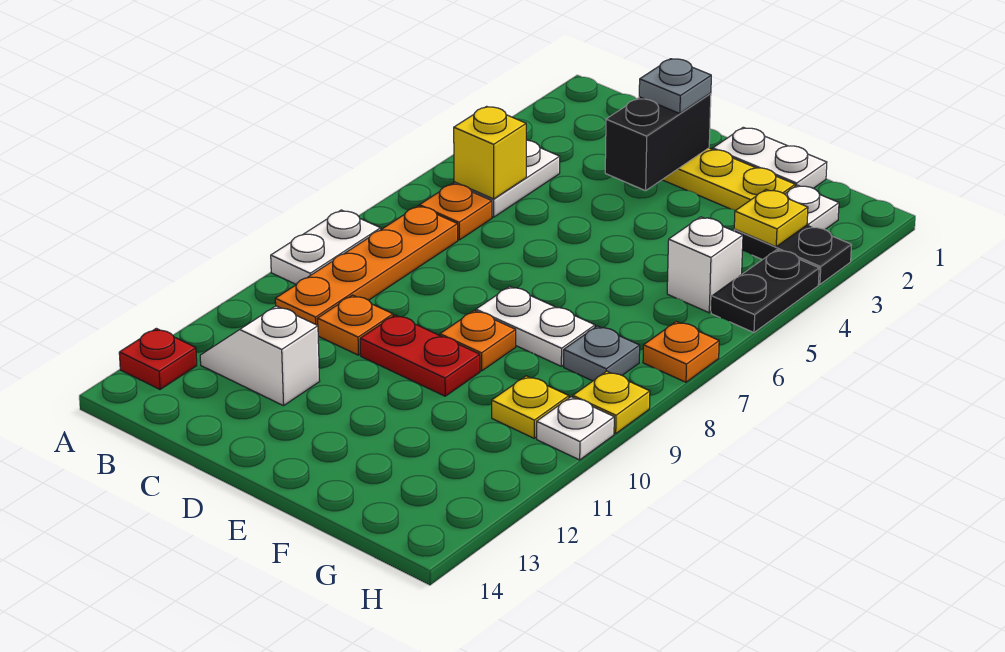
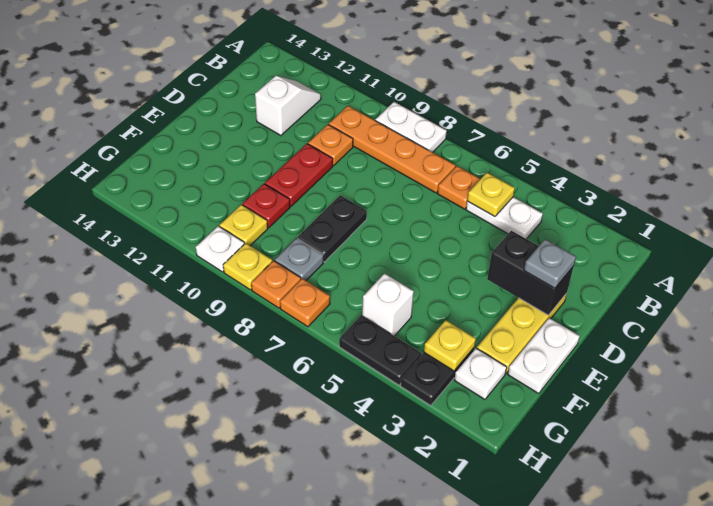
red 1x1 plate [119,328,197,389] -> red 1x1 plate moved to [243,184,290,228]
yellow 1x1 brick [454,106,526,199] -> yellow 1x1 plate [467,173,515,217]
white 1x2 plate [476,286,595,366] -> black 1x2 plate [298,195,367,262]
orange 1x1 plate [440,310,516,371] -> orange 1x1 plate moved to [251,261,301,308]

